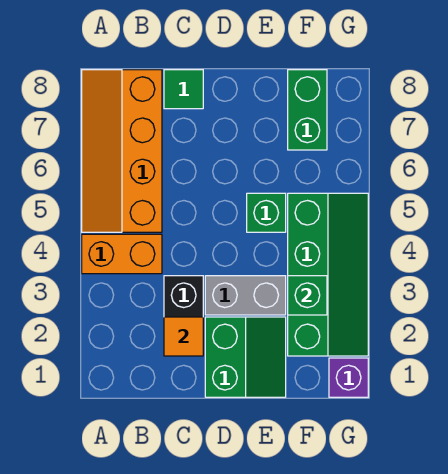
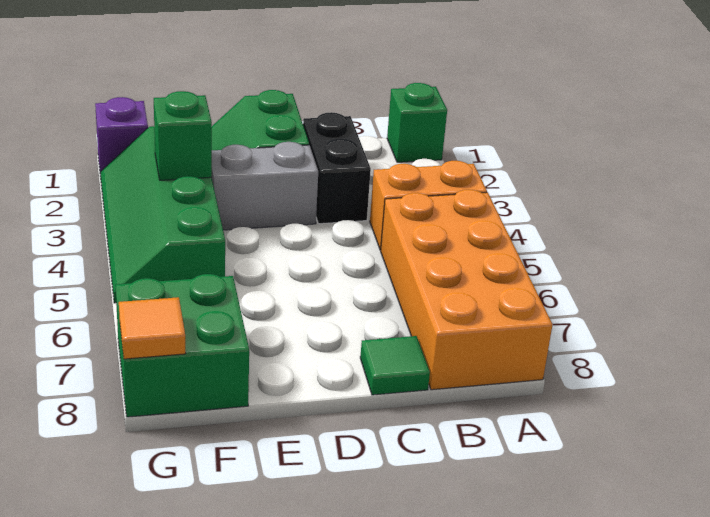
orange 2x4 slope [82,70,162,232] -> orange 2x4 brick [381,190,553,390]
orange 1x1 tile [164,317,203,356] -> orange 1x1 tile moved to [119,297,186,359]
green 1x1 brick [247,193,286,232] -> green 1x1 brick moved to [387,83,447,162]
green 1x2 brick [288,70,327,150] -> green 2x2 brick [116,274,249,417]

